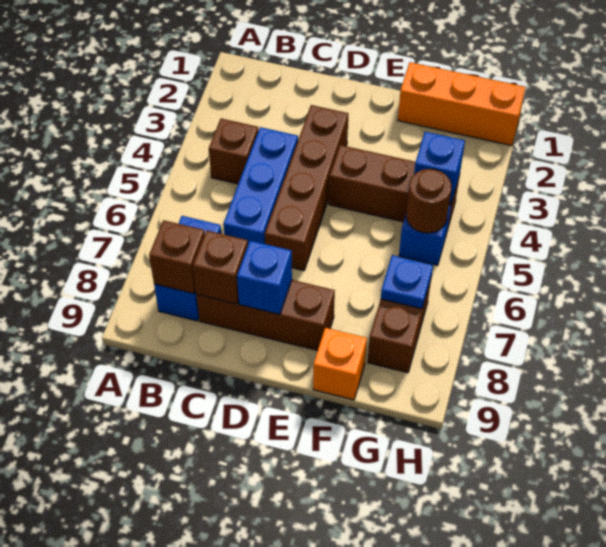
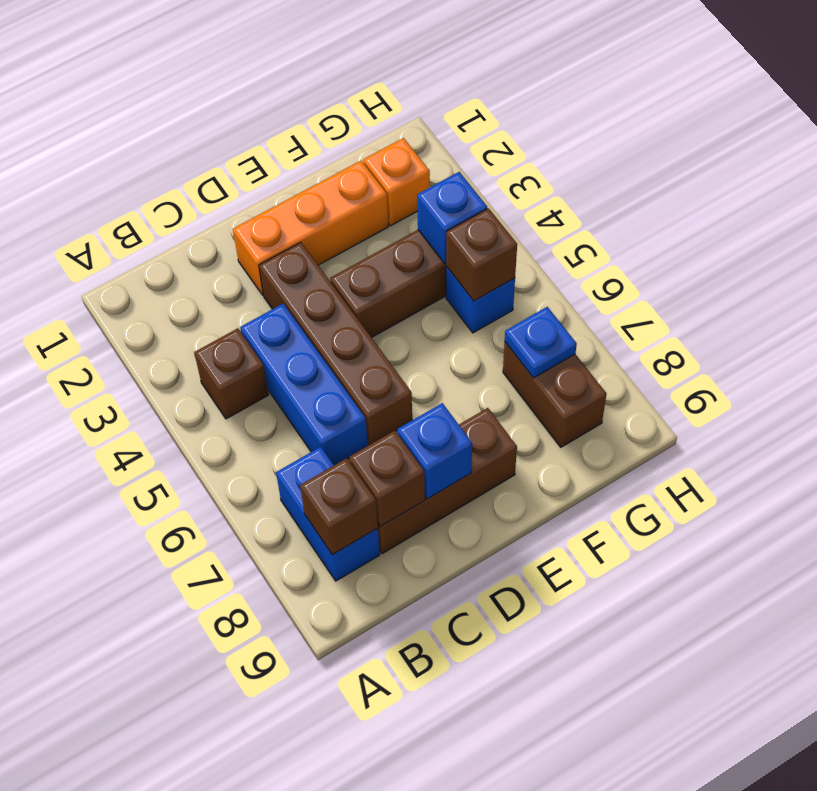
orange 1x3 brick [398,62,526,146] -> orange 1x3 brick moved to [233,161,388,295]
orange 1x1 brick [313,328,367,400] -> orange 1x1 brick moved to [363,138,430,226]
brown 1x1 round brick [406,169,452,233] -> brown 1x1 brick [446,208,517,301]

